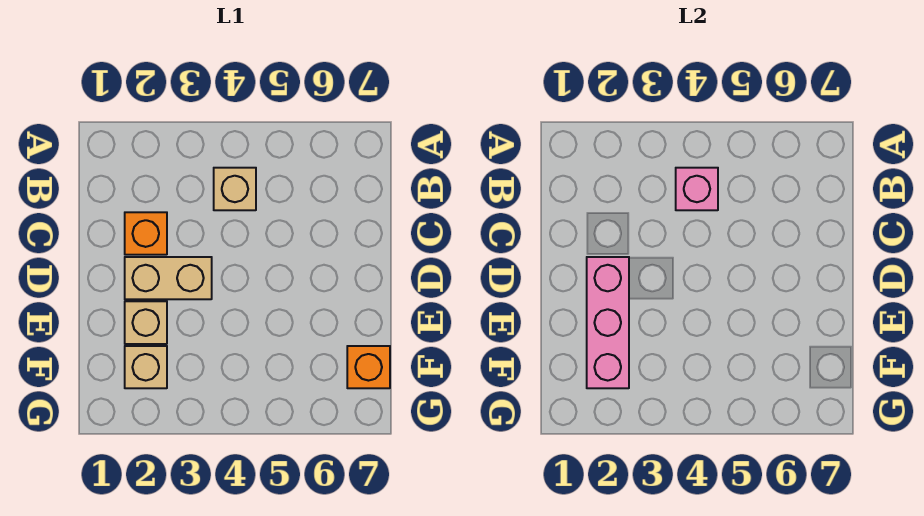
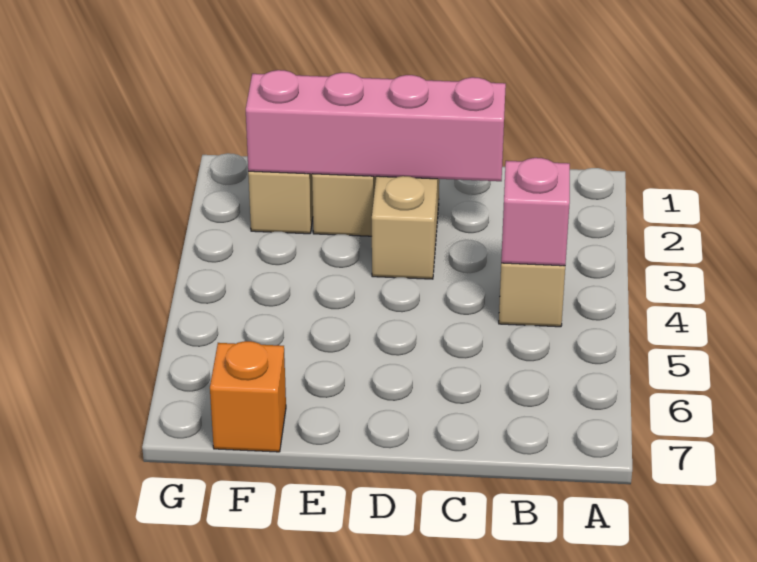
orange 1x1 brick [125,212,167,255] -> none
pink 1x3 brick [587,257,629,388] -> pink 1x4 brick [246,70,506,181]

